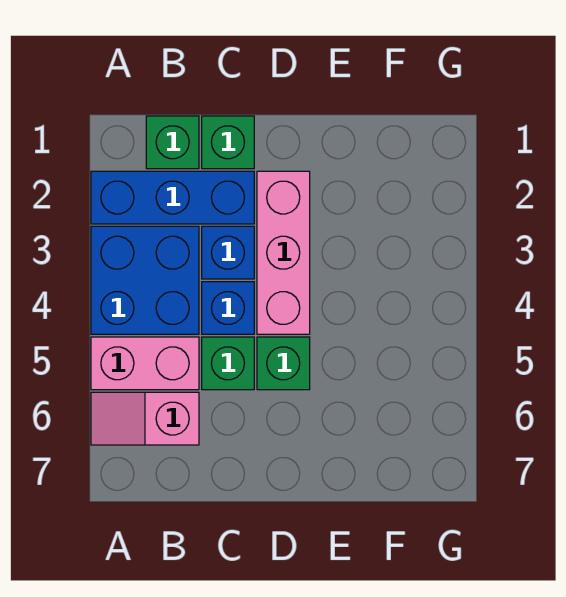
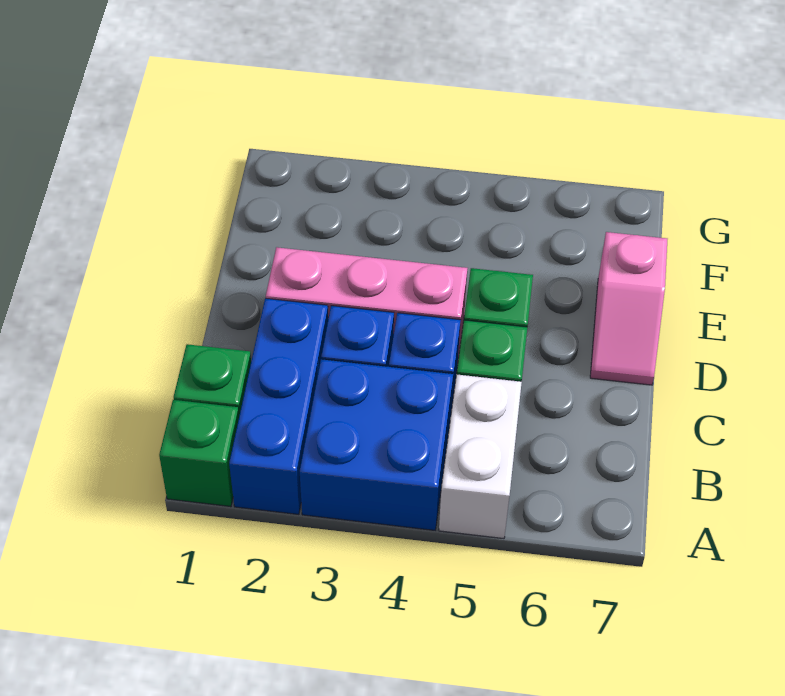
pink 1x2 brick [91,337,199,390] -> white 1x2 brick [439,374,522,539]
pink 1x2 slope [91,392,199,445] -> pink 1x2 slope moved to [590,232,667,385]
green 1x1 brick [202,116,254,169] -> green 1x1 brick moved to [159,400,239,507]

